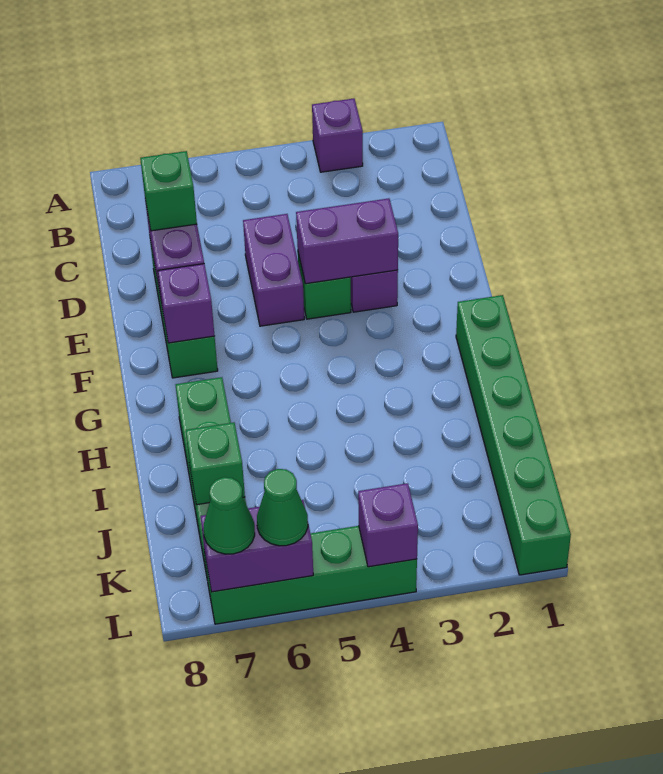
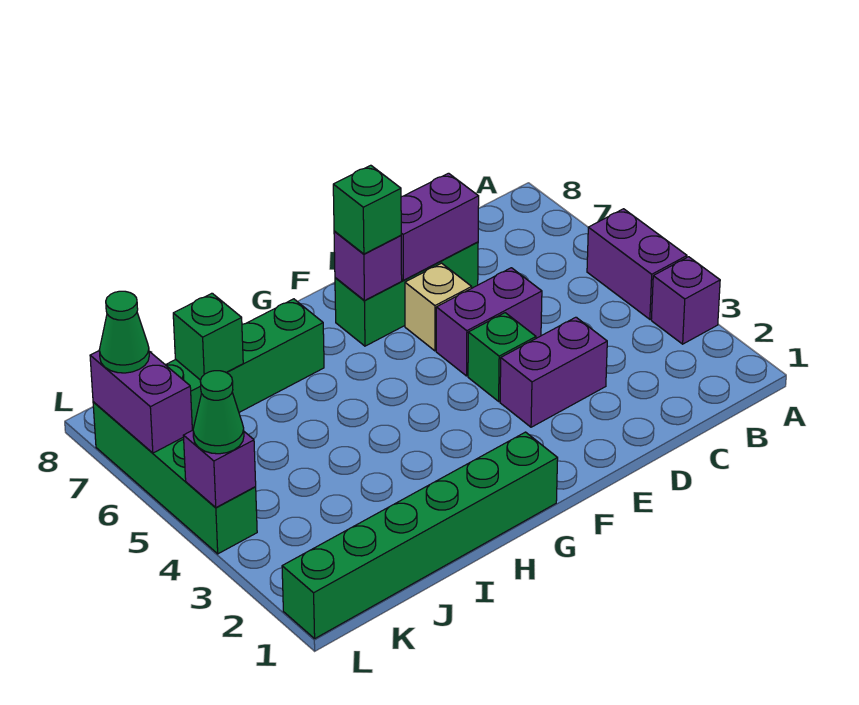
green 1x1 brick [140,151,197,231] -> green 1x1 brick moved to [333,165,401,254]
purple 1x2 brick [296,198,398,284] -> purple 1x2 brick moved to [587,209,687,319]
none -> tan 1x1 brick [405,263,472,351]
green 1x1 cone [257,469,308,546] -> green 1x1 cone moved to [193,371,244,454]

